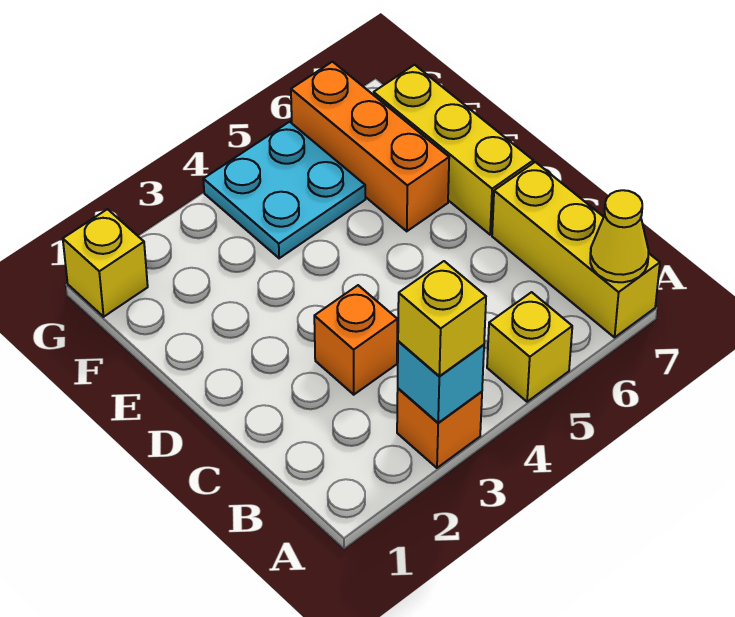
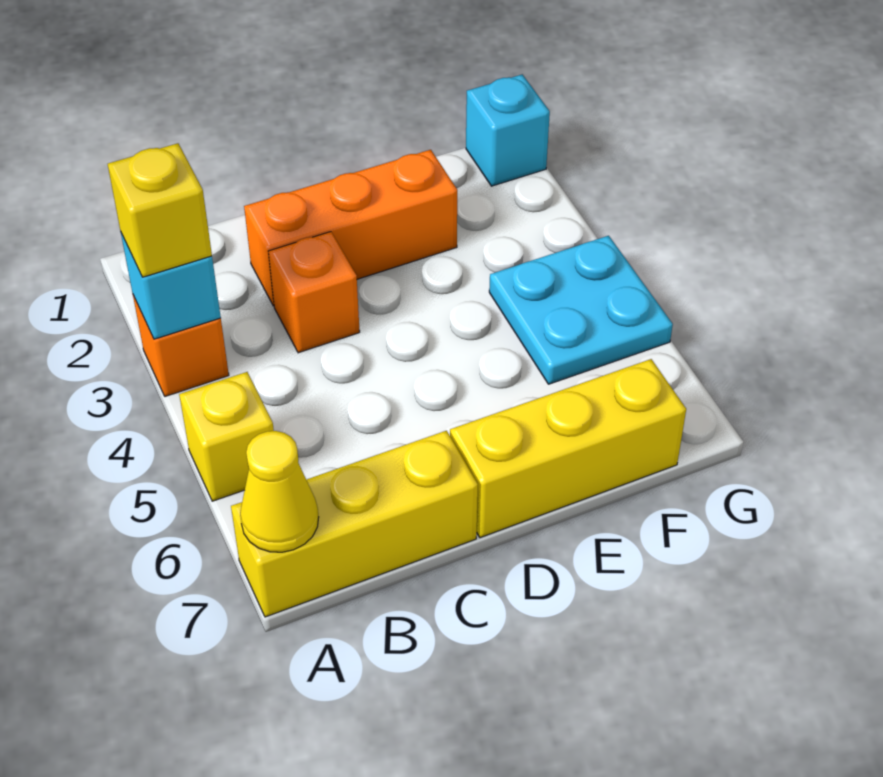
orange 1x3 brick [291,62,449,231] -> orange 1x3 brick moved to [244,150,457,306]
yellow 1x1 brick [63,209,148,317] -> cyan 1x1 brick [466,75,550,186]

